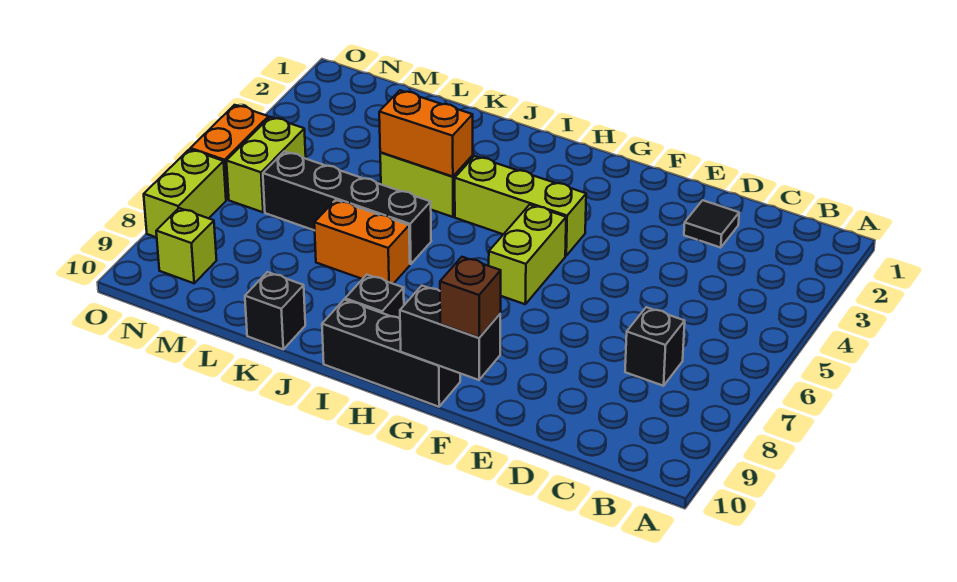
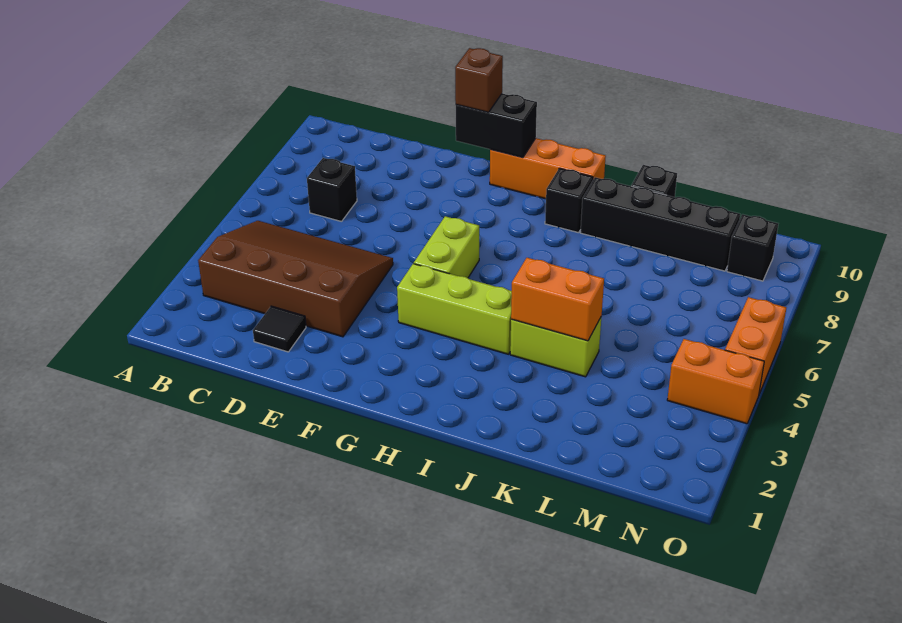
none -> brown 3x4 slope [198,221,393,337]
black 1x3 brick [322,300,460,407] -> orange 1x3 brick [490,138,606,199]
black 1x4 brick [263,151,431,264] -> black 1x4 brick moved to [580,177,740,271]
orange 1x2 brick [314,200,410,284] -> orange 1x2 brick moved to [667,339,764,424]
lime 1x2 brick [226,117,306,212] -> none
lime 1x1 brick [156,208,217,283] -> black 1x1 brick [727,214,778,281]
lime 1x2 brick [144,149,226,238] -> none

